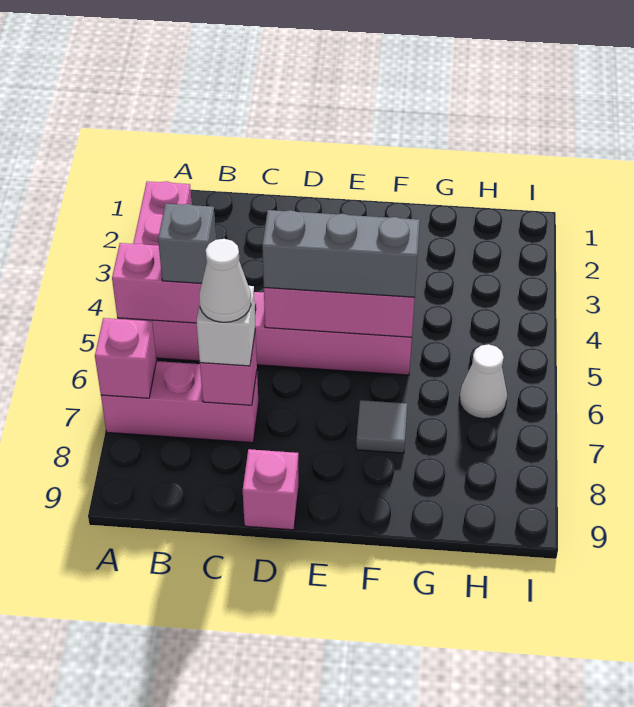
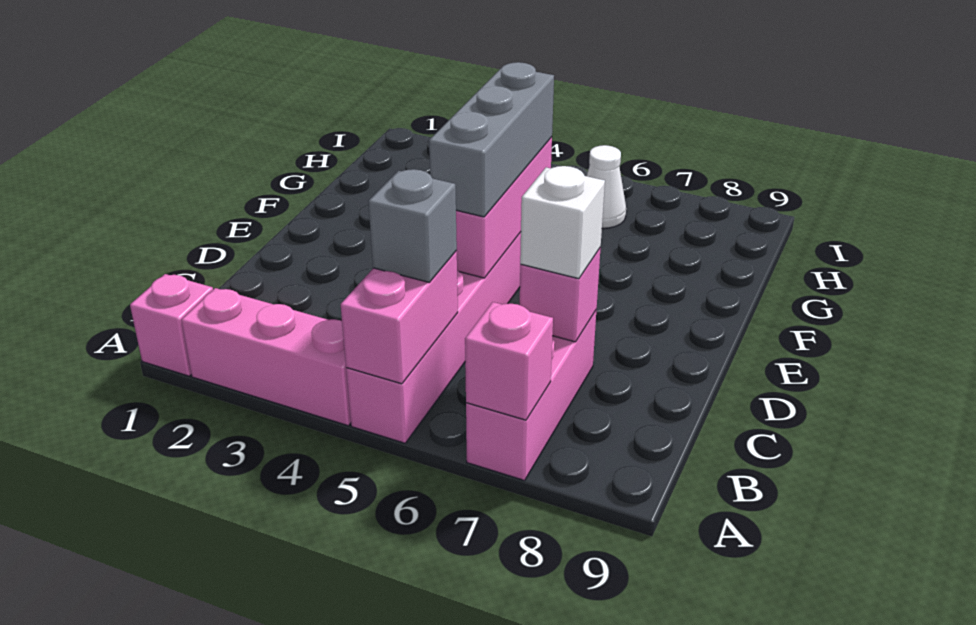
white 1x1 cone [199,239,251,322] -> none
pink 1x1 brick [243,449,299,530] -> pink 1x1 brick moved to [130,274,213,376]
grey 1x1 tile [356,400,407,453] -> none

